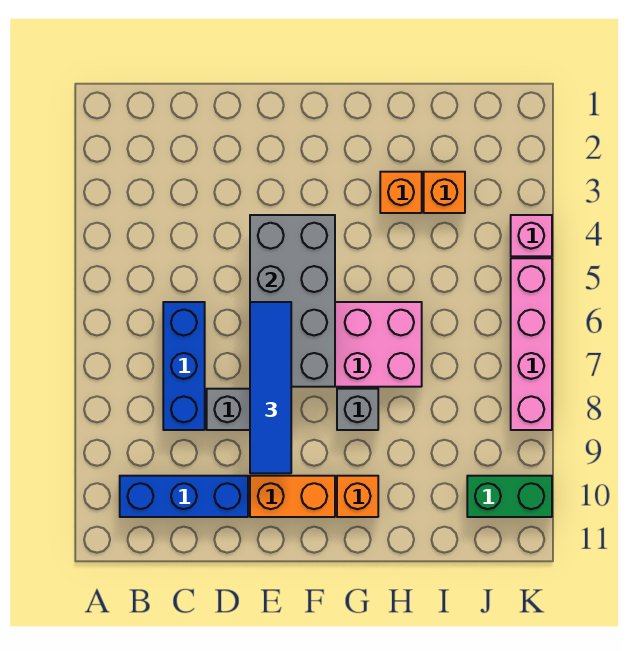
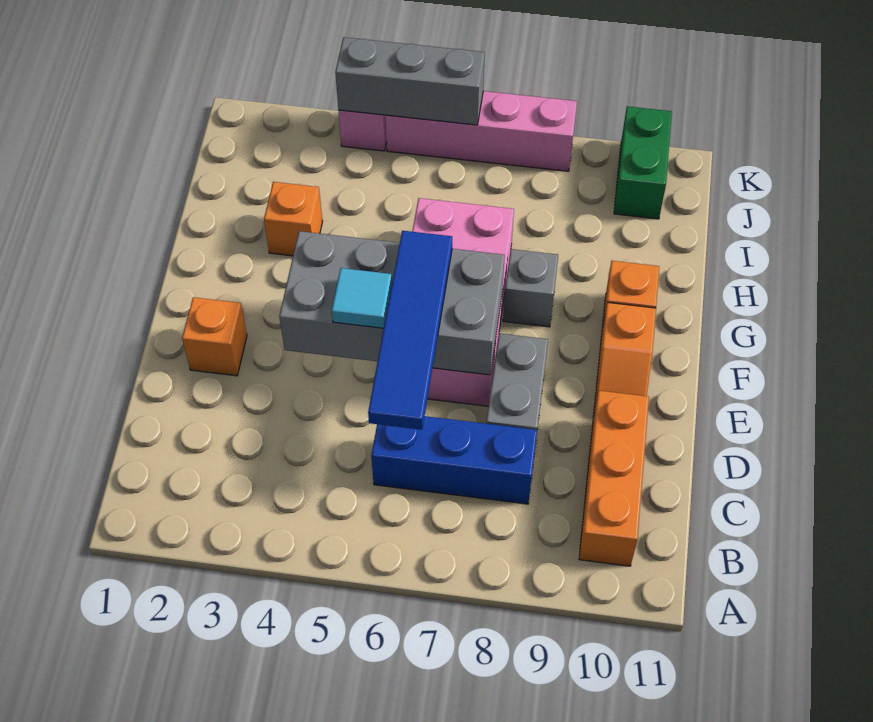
blue 1x3 brick [120,476,248,517] -> orange 1x3 brick [579,391,649,566]
none -> cyan 1x1 tile [332,268,392,329]
blue 1x4 tile [250,302,291,473] -> blue 1x4 tile turned to [368,231,452,430]
orange 1x2 brick [250,476,335,517] -> orange 1x2 slope [593,302,656,417]
orange 1x1 brick [424,172,465,213] -> orange 1x1 brick moved to [182,297,247,376]
none -> grey 1x3 brick [335,37,485,125]

